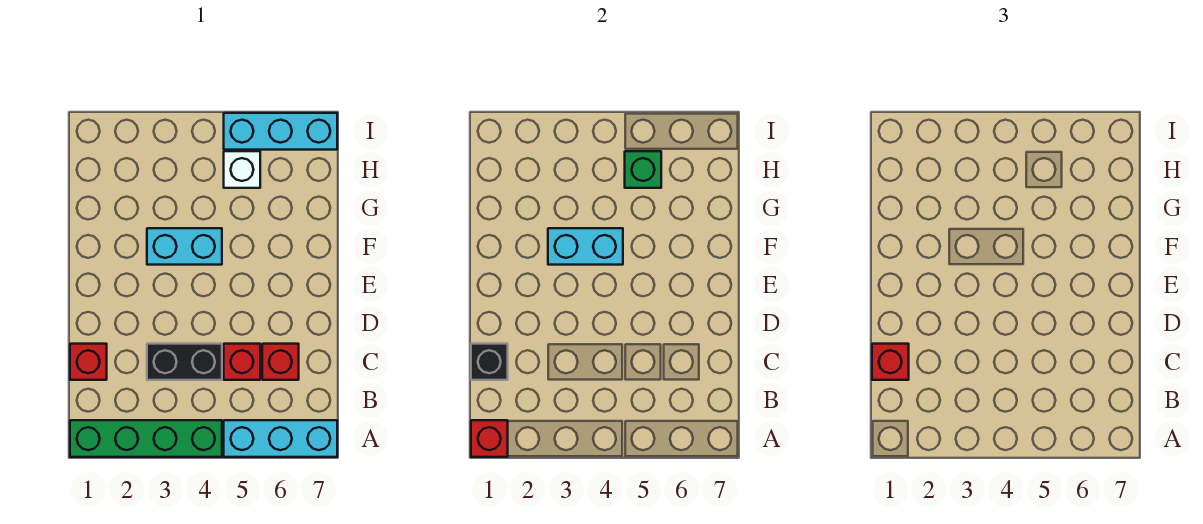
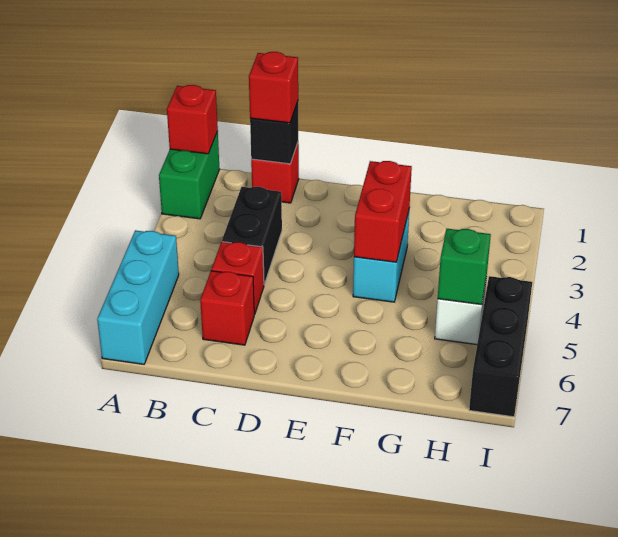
green 1x4 brick [70,420,222,457] -> green 1x2 brick [159,132,219,219]
cyan 1x2 brick [548,228,623,265] -> red 1x2 brick [354,161,412,262]
cyan 1x3 brick [224,113,337,150] -> black 1x3 brick [469,276,532,417]

